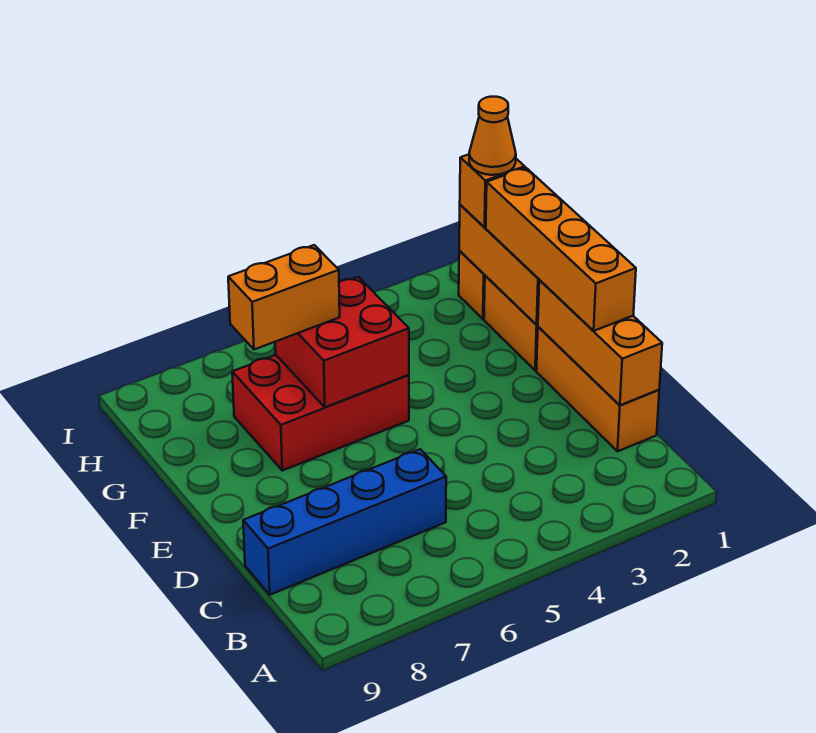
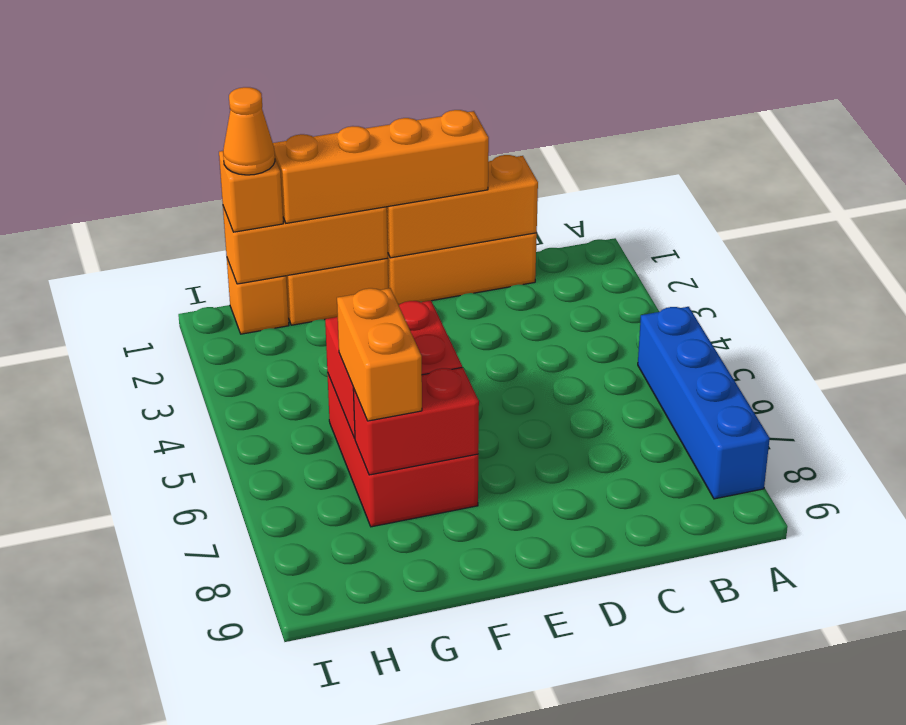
blue 1x4 brick [243,449,446,595] -> blue 1x4 brick moved to [638,307,770,499]
none -> red 1x2 brick [353,367,479,475]

